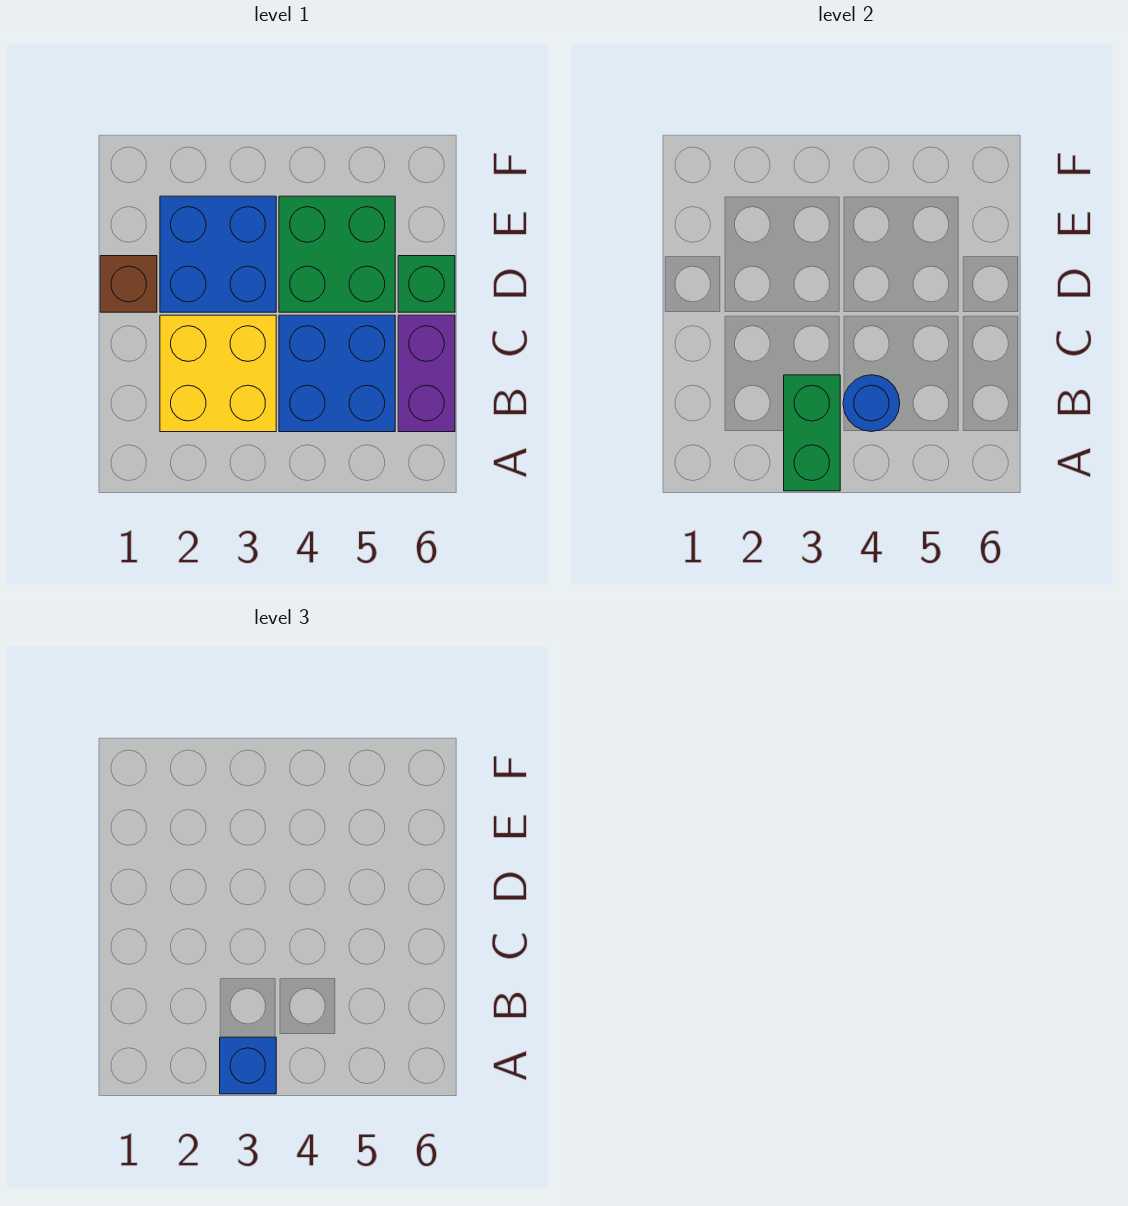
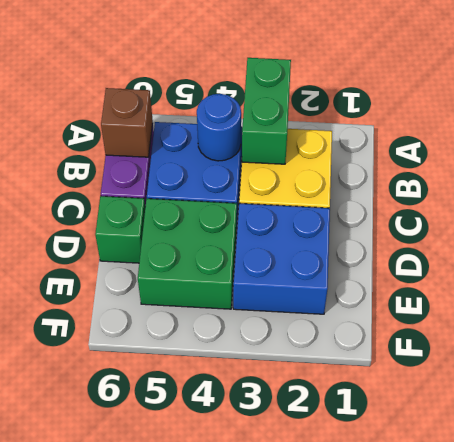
blue 1x1 brick [220,1037,276,1094] -> none
brown 1x1 brick [100,256,157,312] -> brown 1x1 brick moved to [101,88,153,157]

